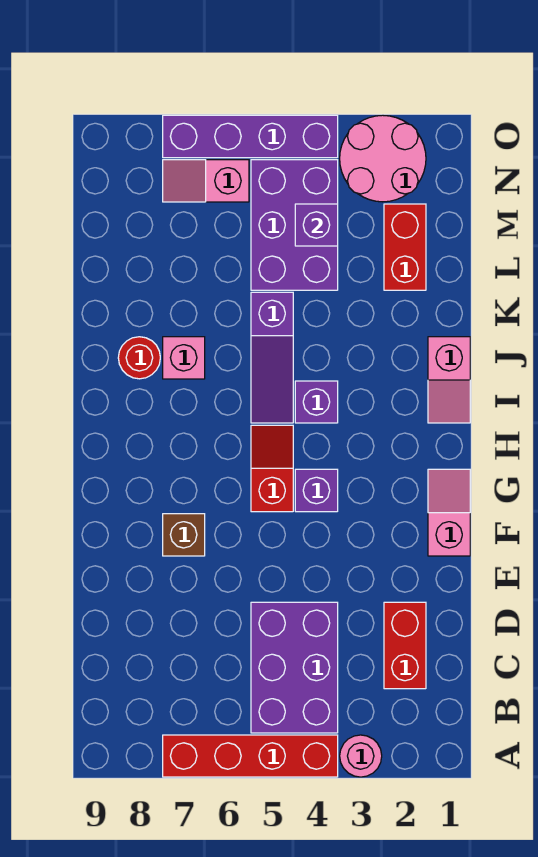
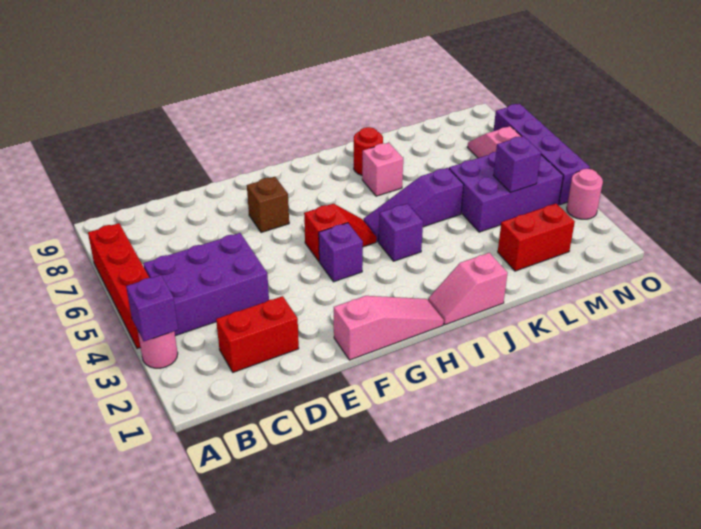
none -> purple 1x1 brick [126,275,178,341]
pink 1x2 slope [428,469,470,556] -> pink 1x3 slope [334,296,444,360]
pink 2x2 round brick [340,115,426,202] -> pink 1x1 round brick [567,169,603,219]

